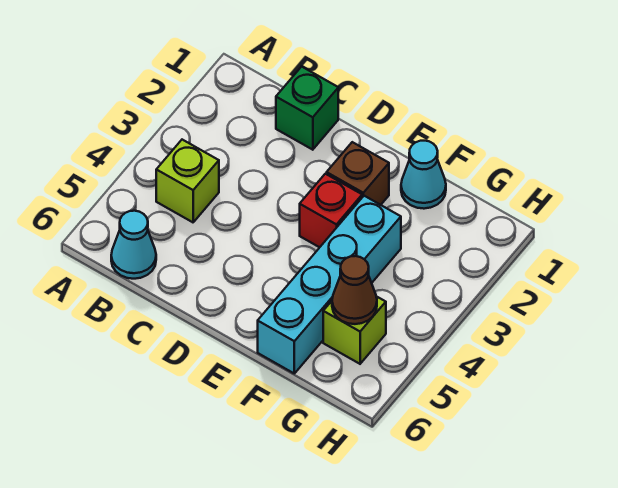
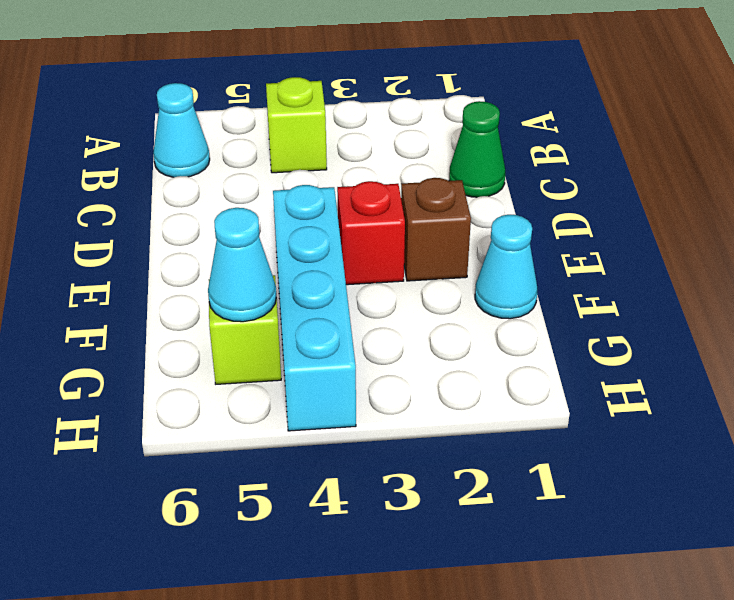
green 1x1 brick [276,67,338,150] -> green 1x1 cone [449,101,505,197]
cyan 1x4 brick [258,196,401,373] -> cyan 1x4 brick turned to [273,185,356,431]
brown 1x1 cone [332,256,377,324] -> cyan 1x1 cone [208,208,276,322]

